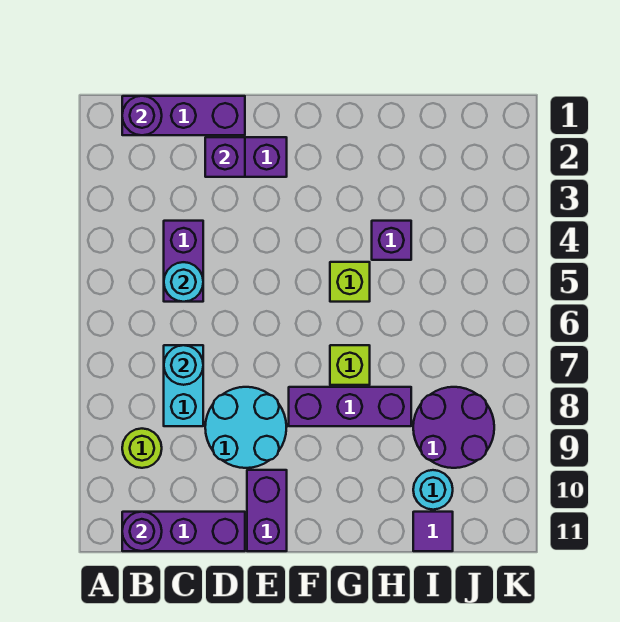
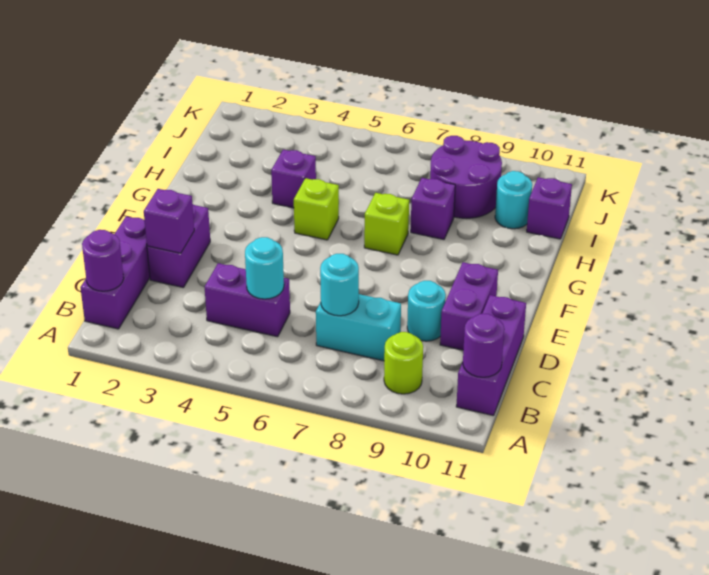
cyan 2x2 round brick [205,387,286,468] -> cyan 1x1 round brick [407,281,446,341]
purple 1x2 brick [247,470,287,551] -> purple 1x2 brick turned to [440,262,498,350]
purple 1x3 brick [289,387,411,426] -> purple 1x1 brick [411,178,455,239]
purple 1x1 tile [413,512,453,551] -> purple 1x1 brick [527,177,572,239]

